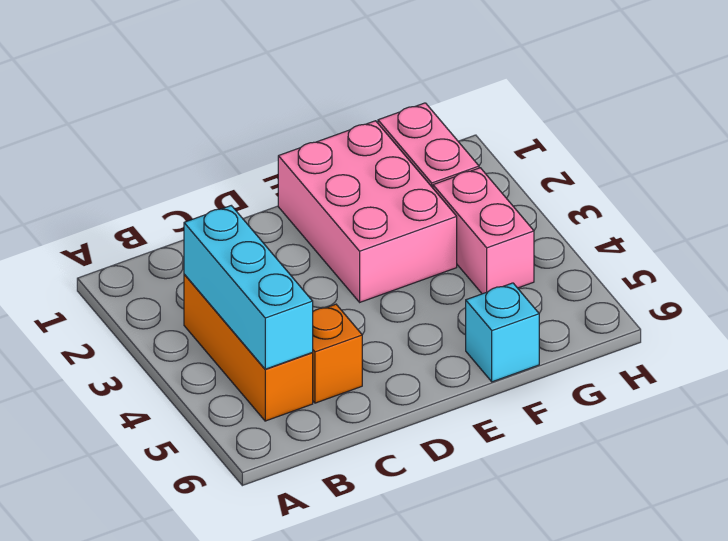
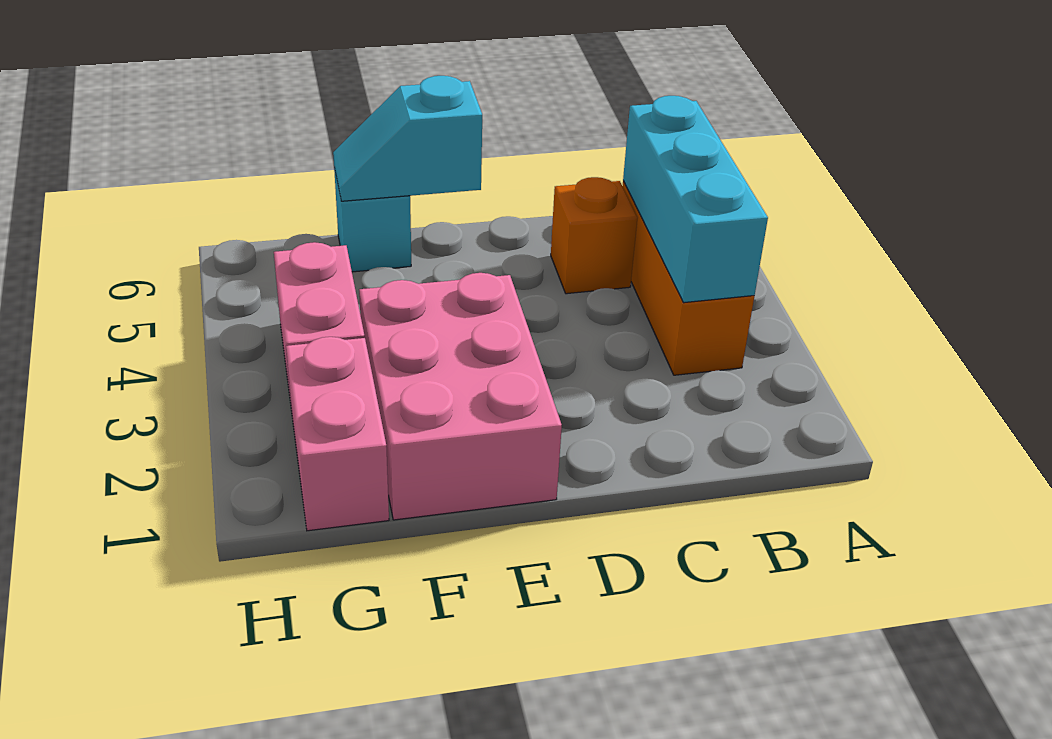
none -> cyan 1x2 slope [333,76,482,201]

